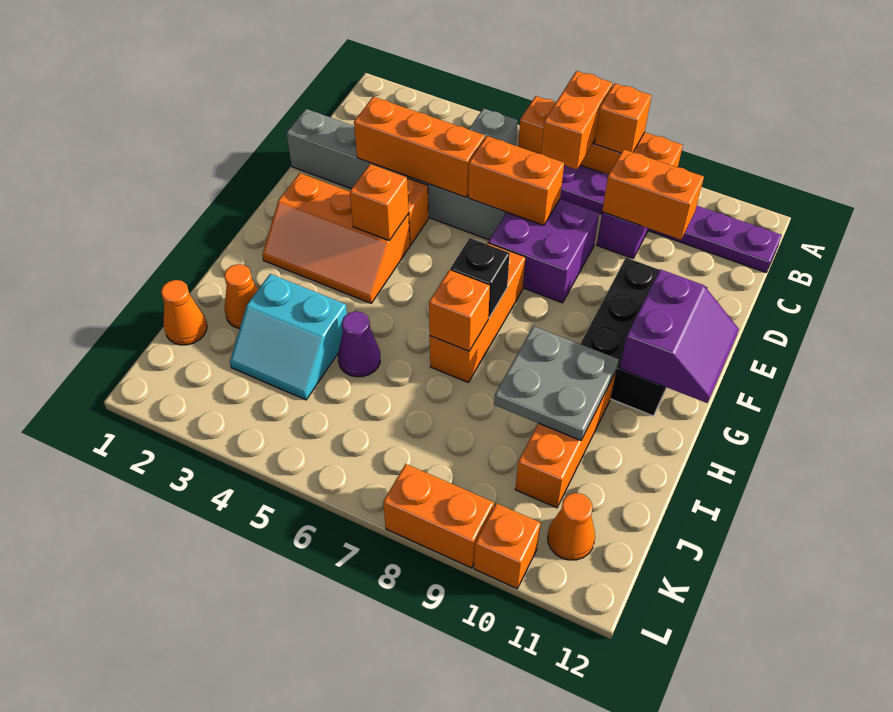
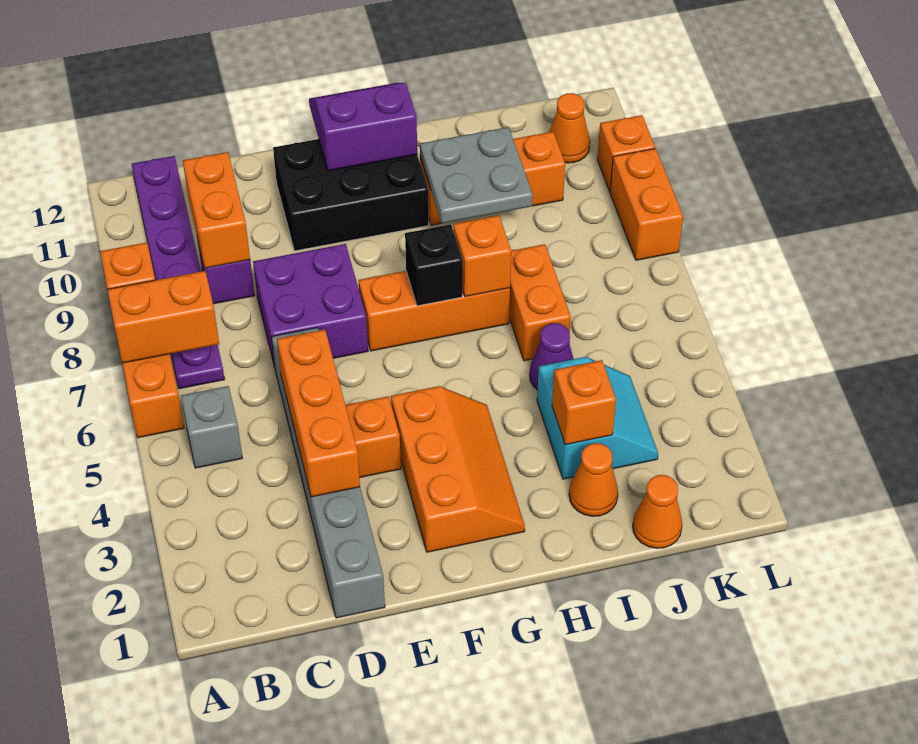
orange 1x2 brick [468,136,564,225] -> orange 1x2 brick moved to [509,244,571,361]
orange 1x1 brick [350,164,408,240] -> orange 1x1 brick moved to [552,360,616,445]

